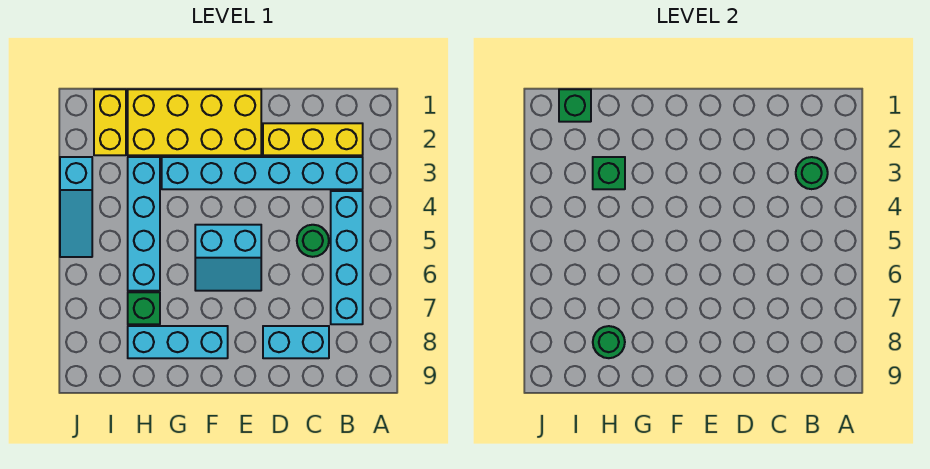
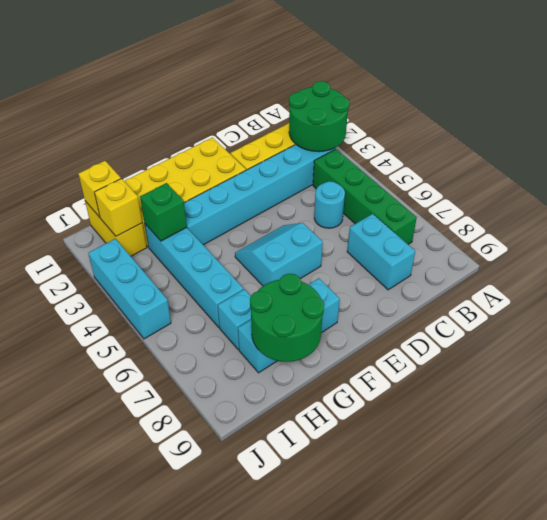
green 1x1 round brick [796,157,828,189] -> green 2x2 round brick [289,81,349,152]
cyan 1x4 brick [331,191,363,324] -> green 1x4 brick [313,149,417,244]
green 1x1 round brick [297,225,329,257] -> cyan 1x1 round brick [314,181,345,228]
cyan 1x2 brick [263,326,329,358] -> cyan 1x2 brick turned to [347,214,415,290]
cyan 2x2 slope [195,225,261,291] -> cyan 2x2 slope turned to [235,223,323,286]
green 1x1 brick [128,292,160,324] -> cyan 1x1 brick [218,289,251,350]
green 1x1 round brick [593,326,625,358] -> green 2x2 round brick [250,274,324,362]
green 1x1 brick [559,89,591,122] -> yellow 1x1 brick [78,161,121,217]
none -> yellow 1x1 brick [95,179,142,236]
cyan 1x3 slope [60,157,92,257] -> cyan 1x3 brick [88,239,171,339]

